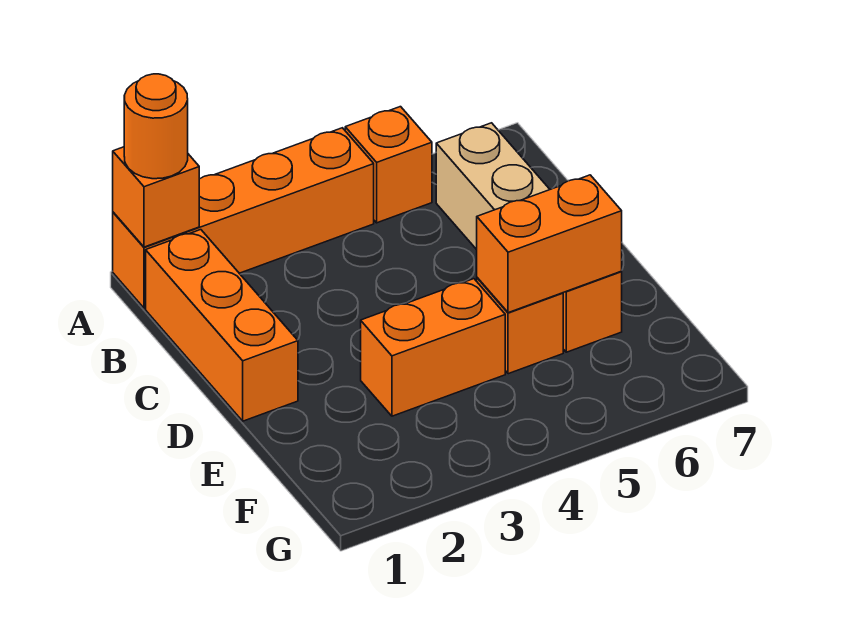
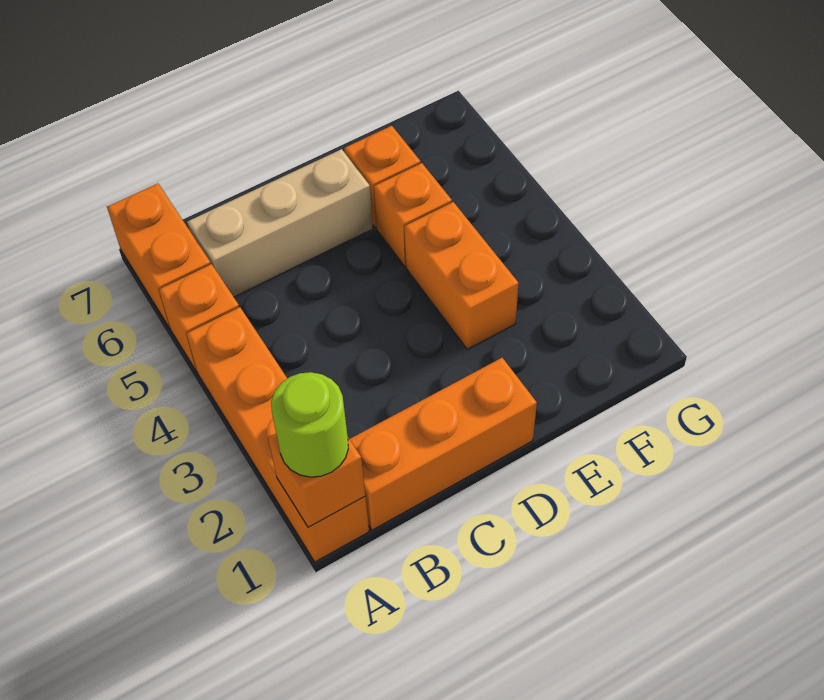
orange 1x1 round brick [124,74,188,179] -> lime 1x1 round brick [271,372,348,477]
orange 1x2 brick [477,175,622,313] -> orange 1x2 brick moved to [107,184,211,328]

